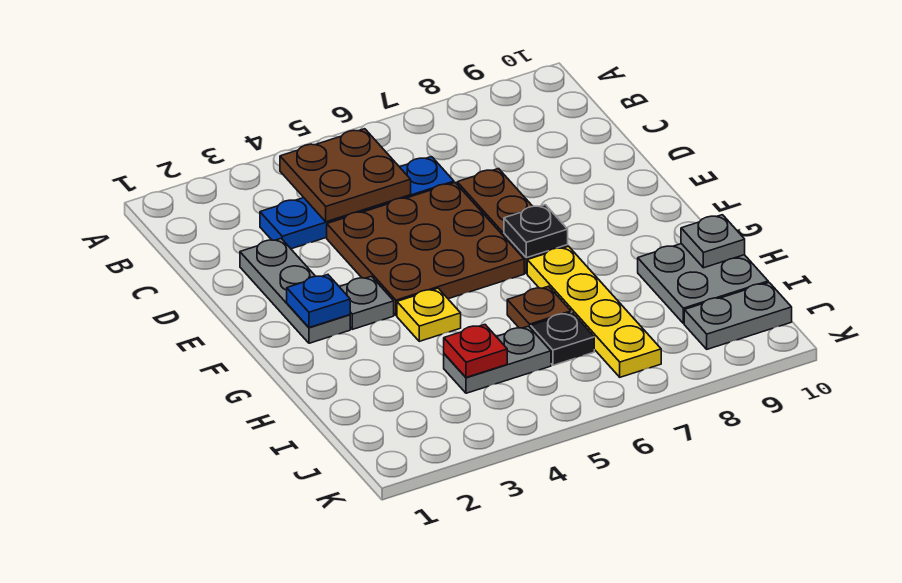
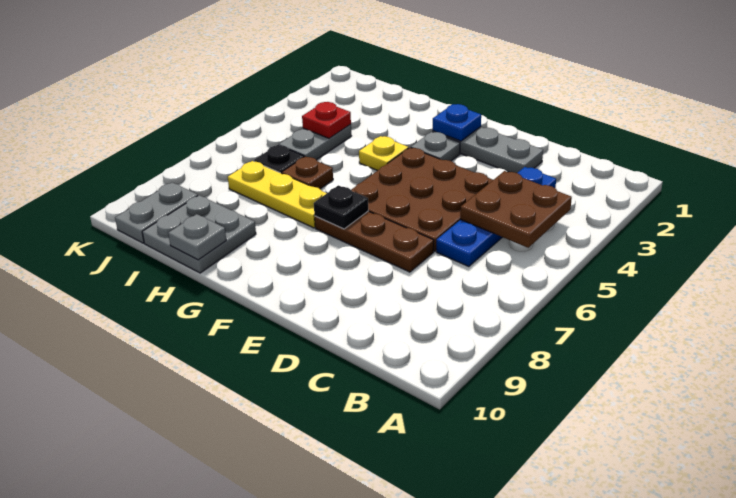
yellow 1x4 plate [527,246,661,377] -> yellow 1x3 plate [228,161,327,228]

